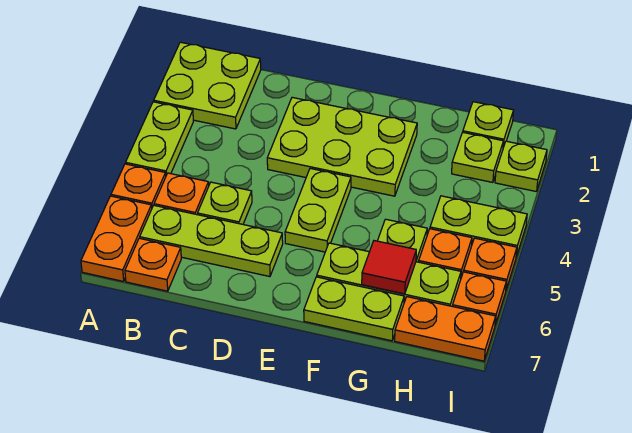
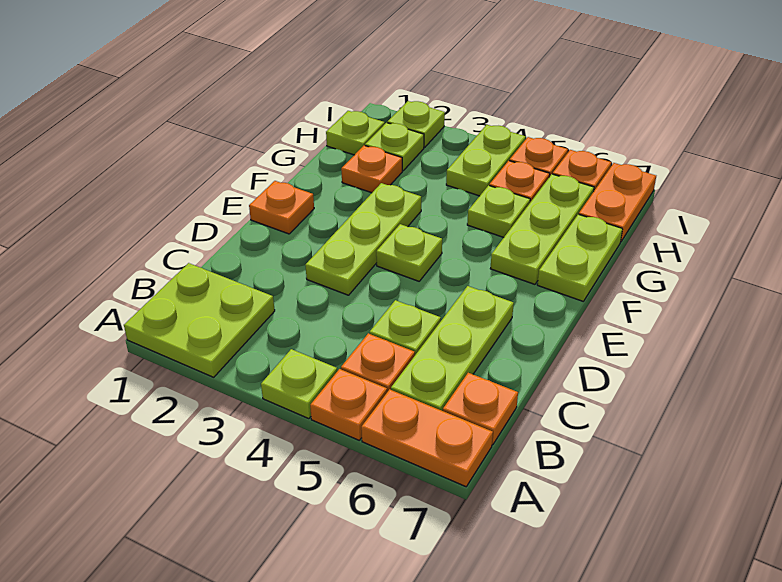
lime 1x2 plate [126,102,193,175] -> lime 1x1 plate [261,349,337,419]
lime 2x3 plate [267,97,417,196] -> lime 1x3 plate [305,183,421,295]
none -> orange 1x1 plate [249,181,314,234]
lime 1x2 plate [285,168,351,252] -> lime 1x1 plate [376,224,442,281]
none -> orange 1x1 plate [341,145,402,193]
red 1x1 tile [362,241,416,294] -> none

